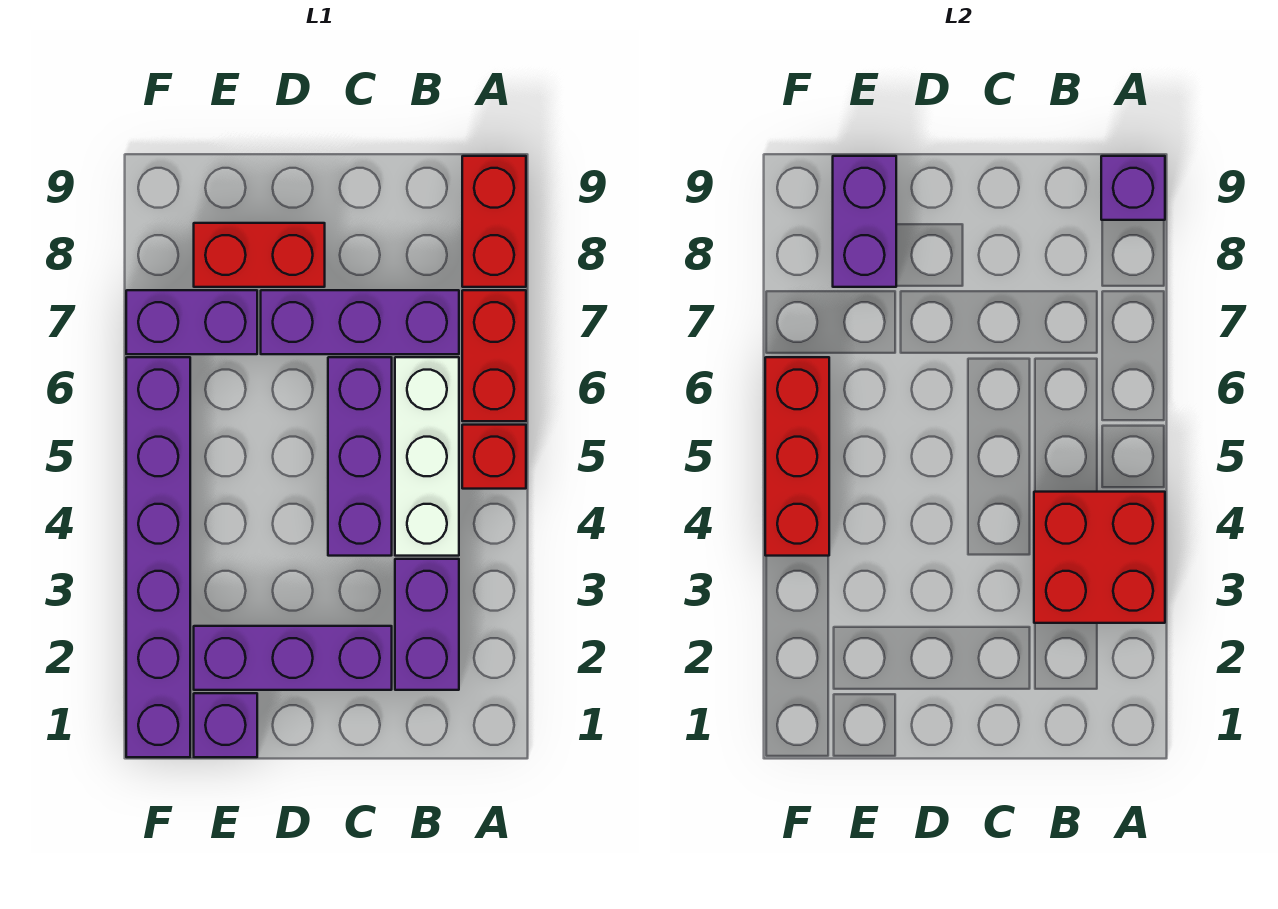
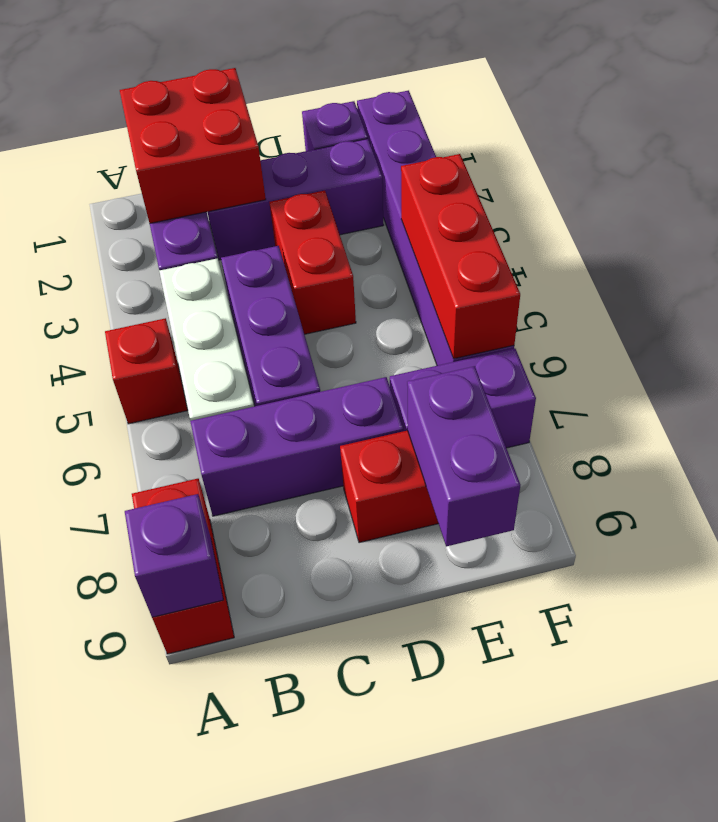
red 2x2 brick [1034,492,1165,623] -> red 2x2 brick moved to [120,68,266,223]
red 1x2 brick [462,290,526,421] -> red 1x2 brick moved to [269,191,356,334]

